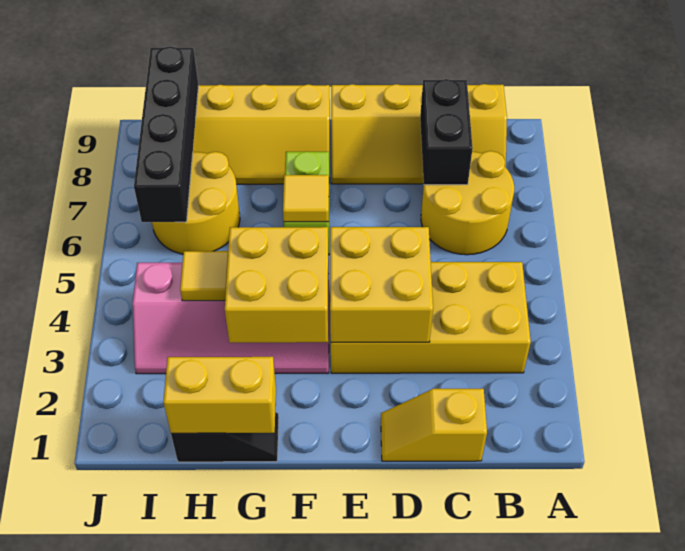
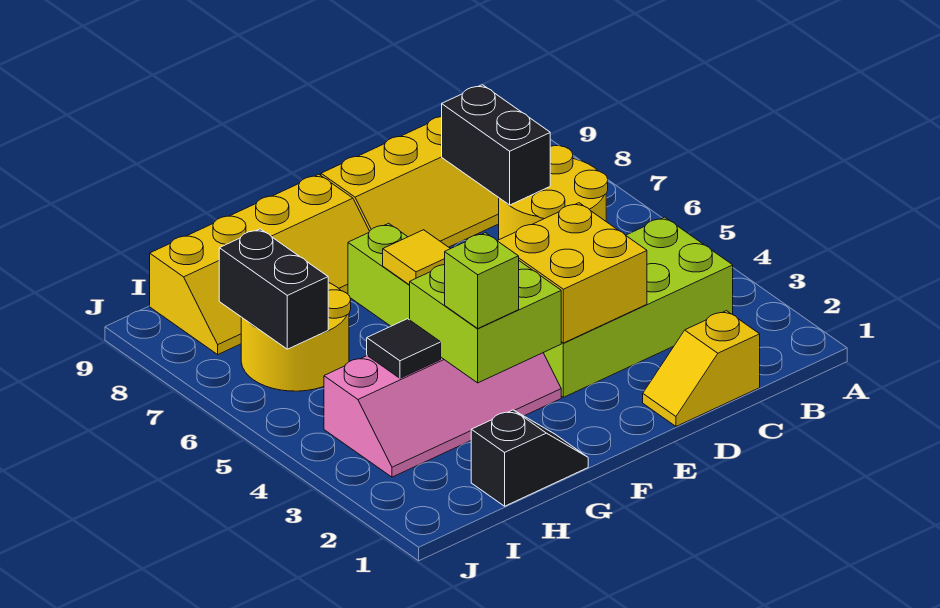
yellow 2x4 brick [331,262,531,373] -> lime 2x4 brick [543,217,733,397]
yellow 2x2 brick [225,227,329,343] -> lime 2x2 brick [410,261,561,383]
yellow 1x2 brick [163,357,276,433] -> none
none -> lime 1x1 brick [445,233,519,328]
yellow 1x1 tile [180,251,228,301] -> black 1x1 tile [367,319,441,378]
black 1x4 brick [134,46,199,222] -> black 1x2 brick [219,229,328,349]

